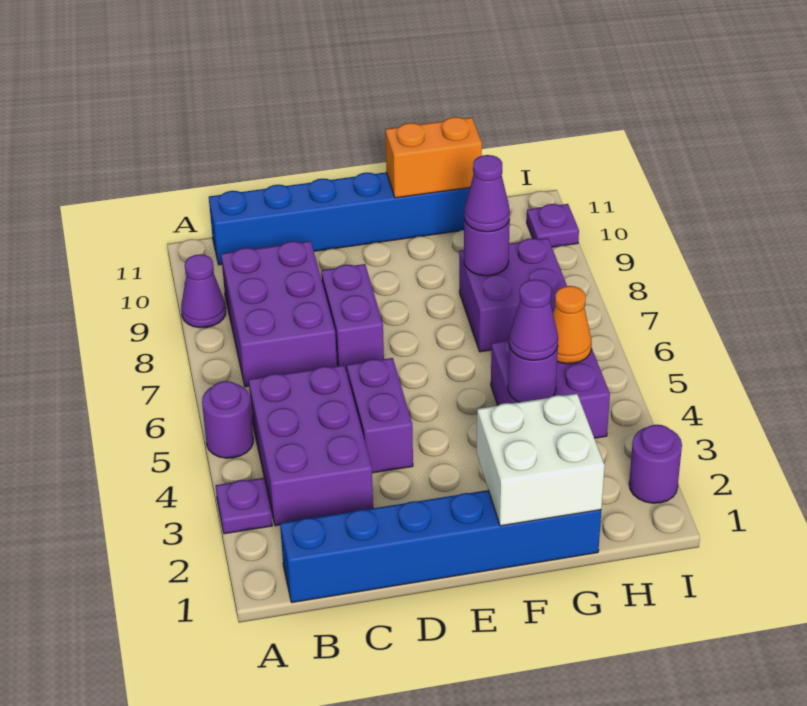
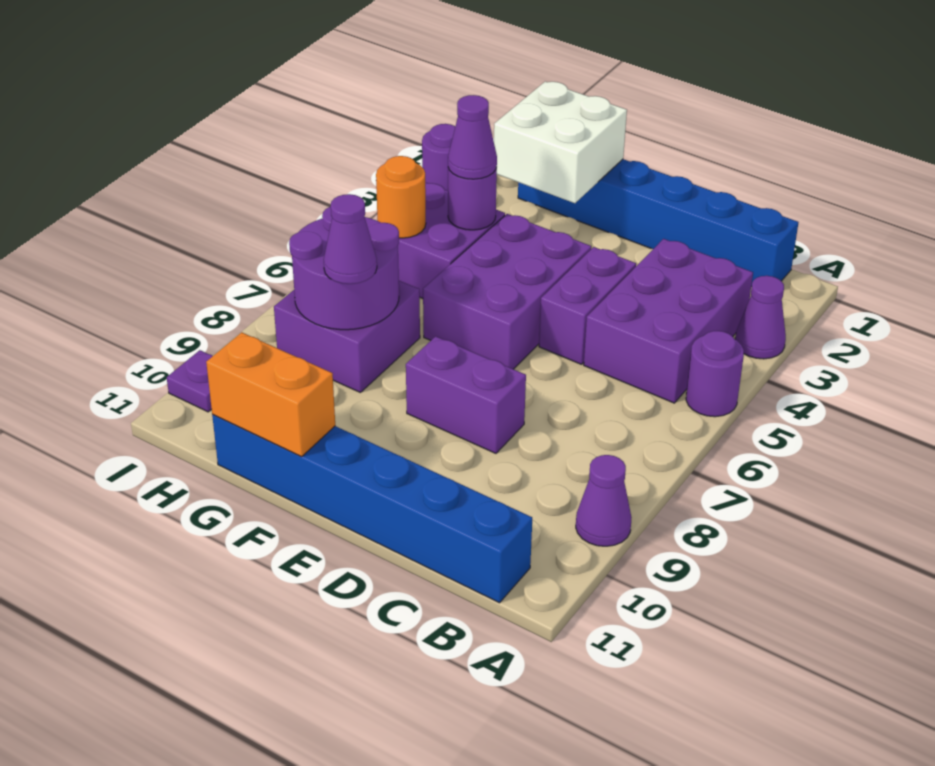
purple 1x1 plate [216,478,272,534] -> purple 1x1 cone [735,276,786,359]
purple 2x3 brick [221,241,337,387] -> purple 2x3 brick moved to [423,214,591,369]
purple 1x2 brick [321,264,384,372] -> purple 1x2 brick turned to [406,336,526,453]
purple 1x1 round brick [464,220,510,276] -> purple 2x2 round brick [289,207,399,330]
orange 1x1 cone [553,286,592,364] -> orange 1x1 round brick [376,156,426,238]

